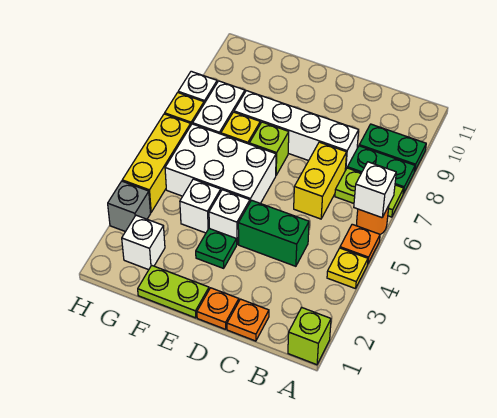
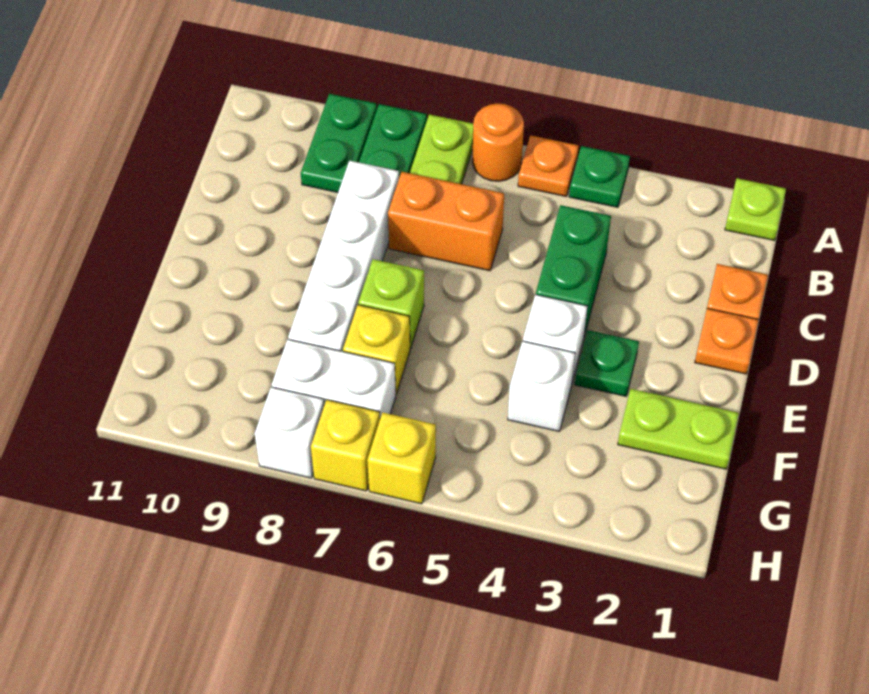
lime 1x1 brick [288,307,331,365] -> lime 1x1 plate [725,178,786,241]
yellow 1x1 plate [327,248,368,289] -> green 1x1 plate [569,146,630,207]
white 1x1 brick [354,162,396,218] -> none
yellow 1x2 brick [294,142,347,219] -> orange 1x2 brick [388,172,504,271]
lime 1x2 plate [138,266,209,318] -> lime 1x2 plate turned to [618,389,739,469]
white 2x3 brick [165,124,276,203] -> none
white 1x1 brick [122,215,165,270] -> none
grey 1x1 brick [108,181,151,232] -> none
yellow 1x3 brick [122,114,191,212] -> yellow 1x1 brick [367,412,436,504]

